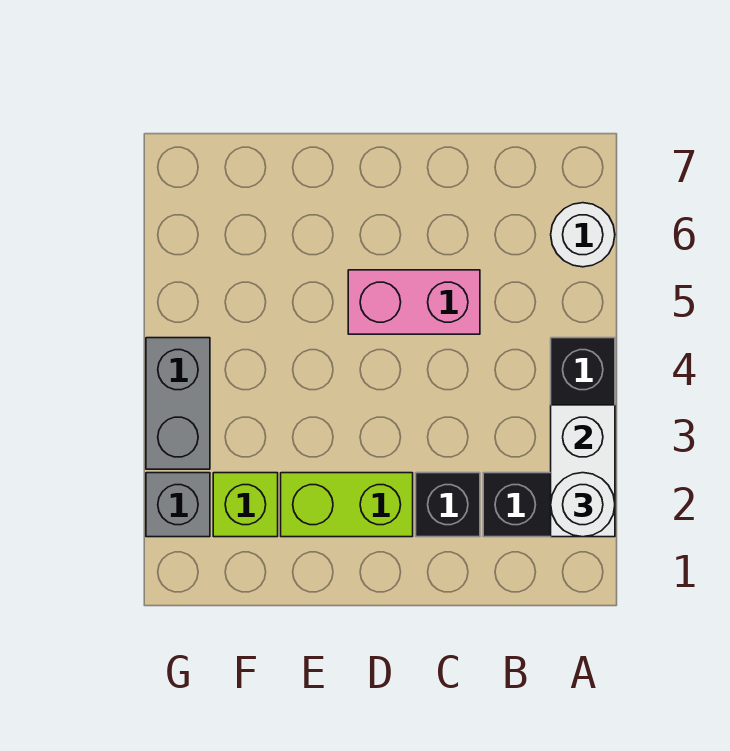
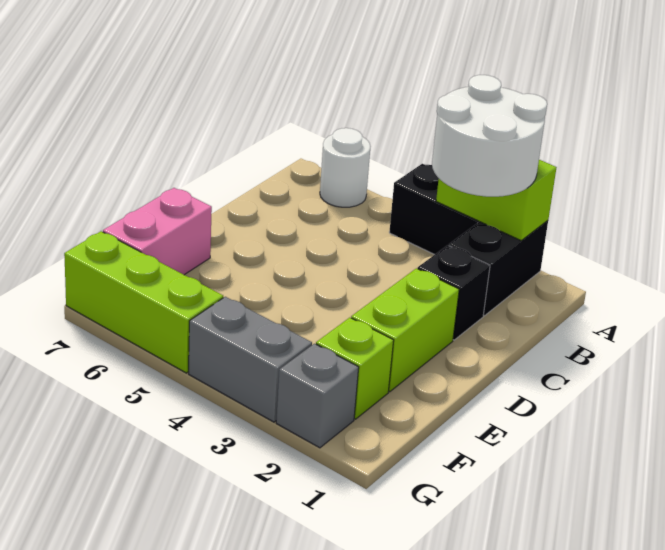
white 1x2 brick [551,405,615,537] -> lime 1x2 brick [436,160,557,240]
white 1x1 round brick [551,473,615,537] -> white 2x2 round brick [432,75,547,197]
pink 1x2 brick [348,270,480,334] -> pink 1x2 brick moved to [103,188,212,275]
none -> lime 1x3 brick [64,231,223,373]

